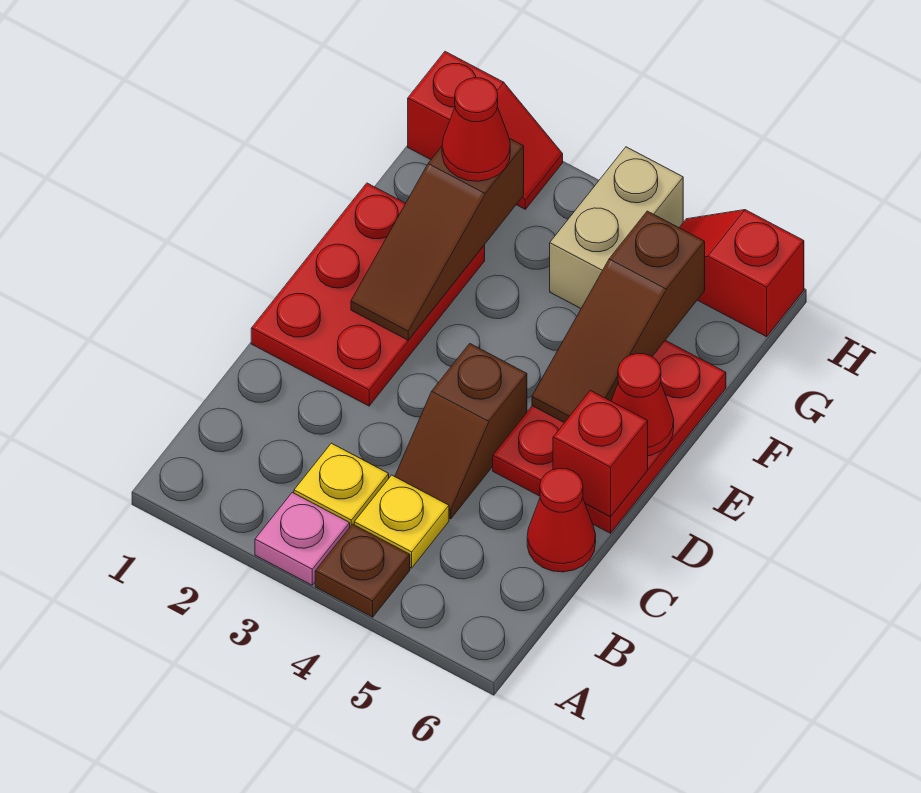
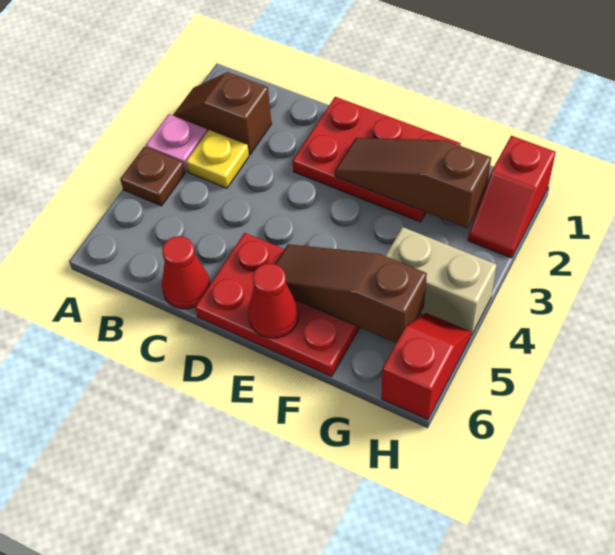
yellow 1x1 plate [354,475,449,568] -> none
brown 1x2 slope [395,344,527,519] -> brown 1x2 slope moved to [173,72,272,155]
red 1x1 brick [553,390,648,517] -> none
red 1x1 cone [442,78,510,181] -> none

